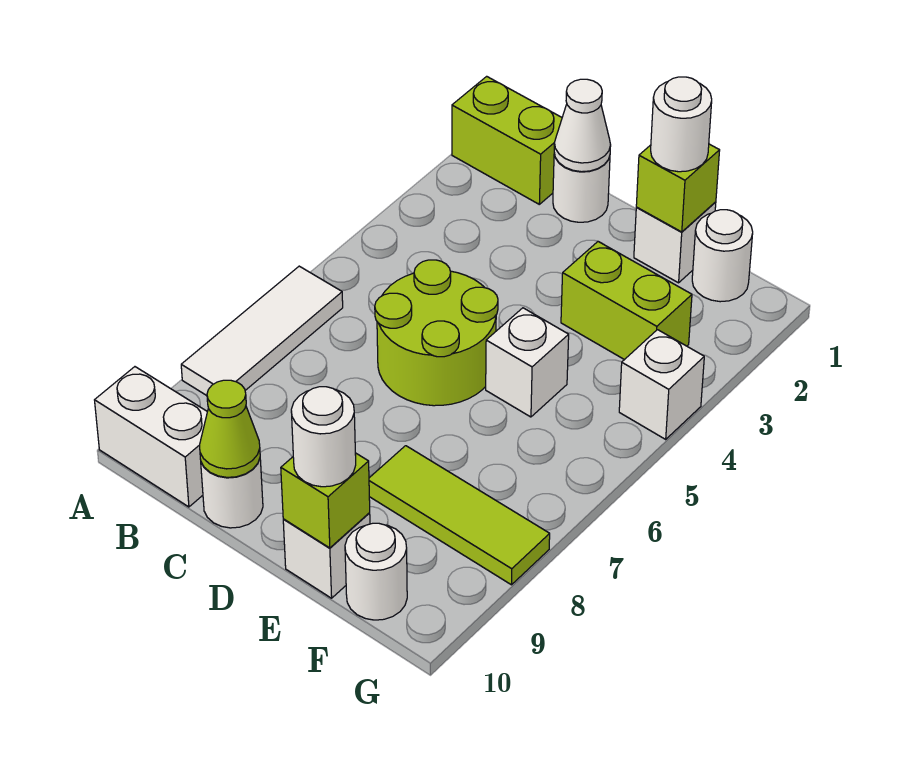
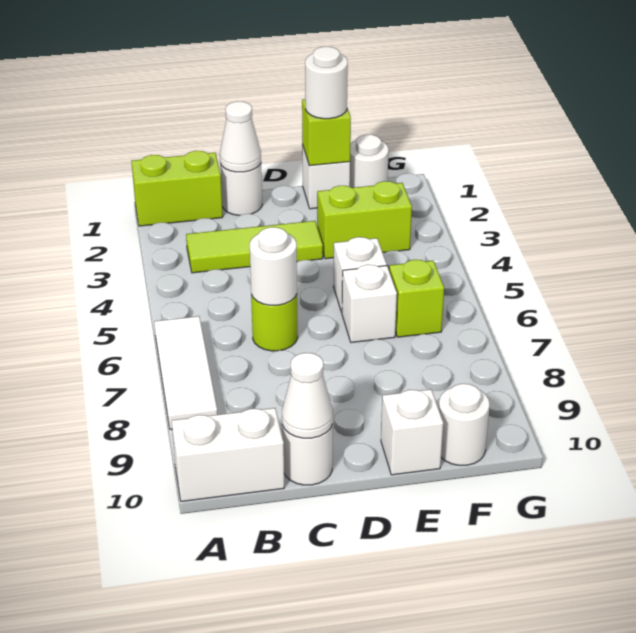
lime 2x2 round brick [375,260,498,406] -> lime 1x1 round brick [251,294,298,351]
lime 1x1 cone [200,380,260,477] -> white 1x1 cone [282,353,333,438]
lime 1x3 tile [369,446,550,585] -> lime 1x3 tile moved to [186,221,323,273]
lime 1x1 brick [281,453,370,548] -> lime 1x1 brick moved to [389,260,444,337]
white 1x1 round brick [291,387,356,487] -> white 1x1 round brick moved to [250,227,297,305]
white 1x1 brick [619,330,704,439] -> white 1x1 brick moved to [342,265,397,342]

